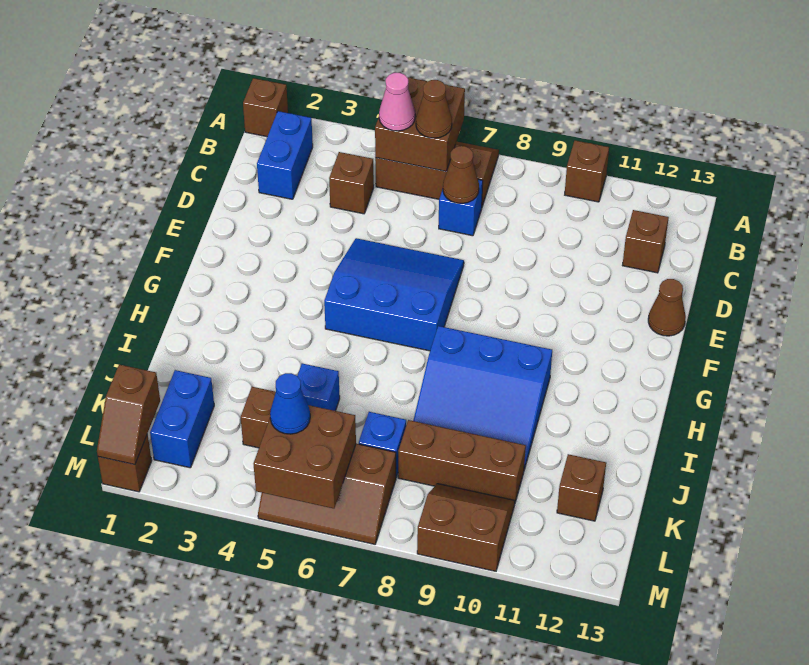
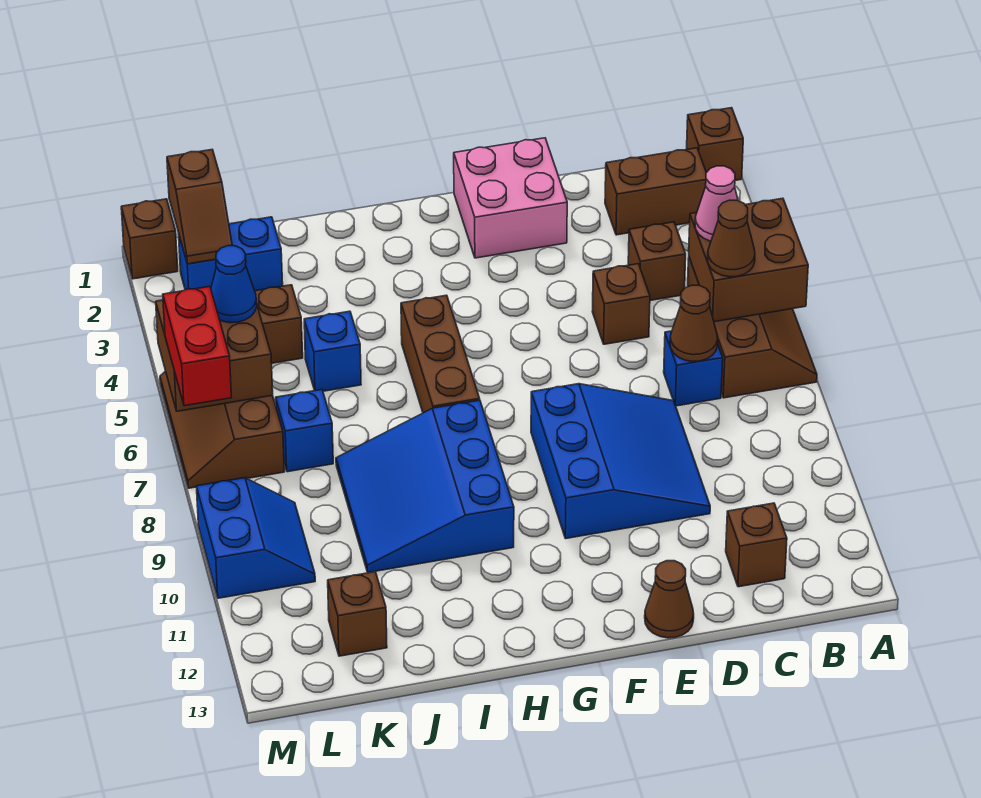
brown 1x1 brick [565,141,609,202] -> brown 1x1 brick moved to [592,264,650,344]
blue 1x2 brick [257,111,313,199] -> brown 1x2 brick [605,148,706,235]
none -> pink 2x2 brick [454,138,567,258]
blue 3x3 slope [324,238,464,351] -> blue 3x3 slope moved to [531,384,710,538]
brown 1x3 brick [398,420,526,502] -> brown 1x3 brick moved to [401,295,480,413]
brown 1x2 slope [97,365,160,465] -> brown 1x2 slope turned to [167,150,232,264]
brown 2x2 slope [417,484,515,571] -> blue 2x2 slope [196,478,315,598]
none -> red 1x2 brick [163,286,232,406]

